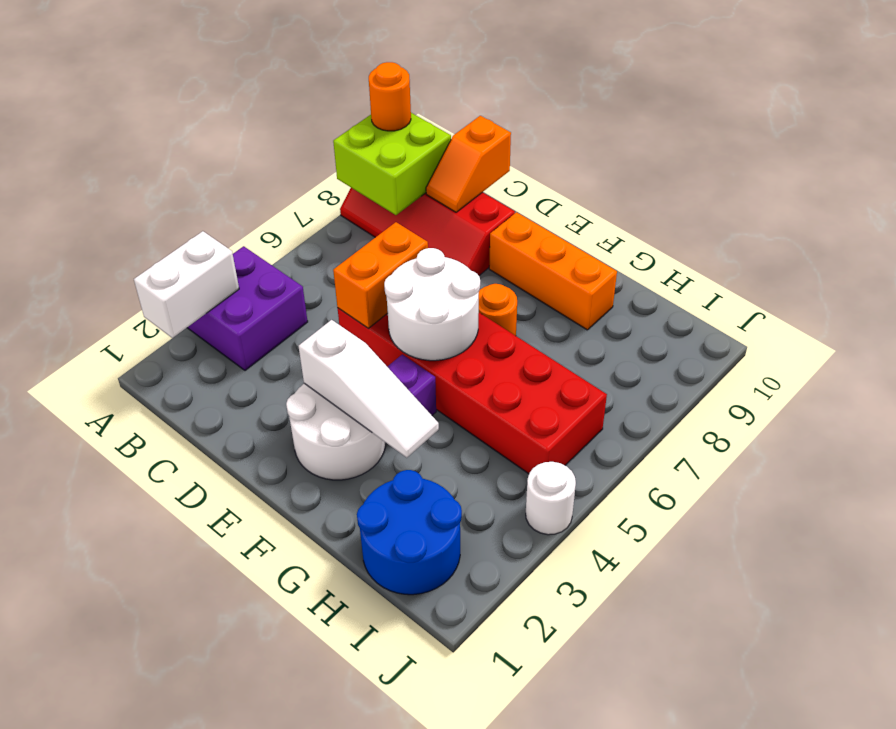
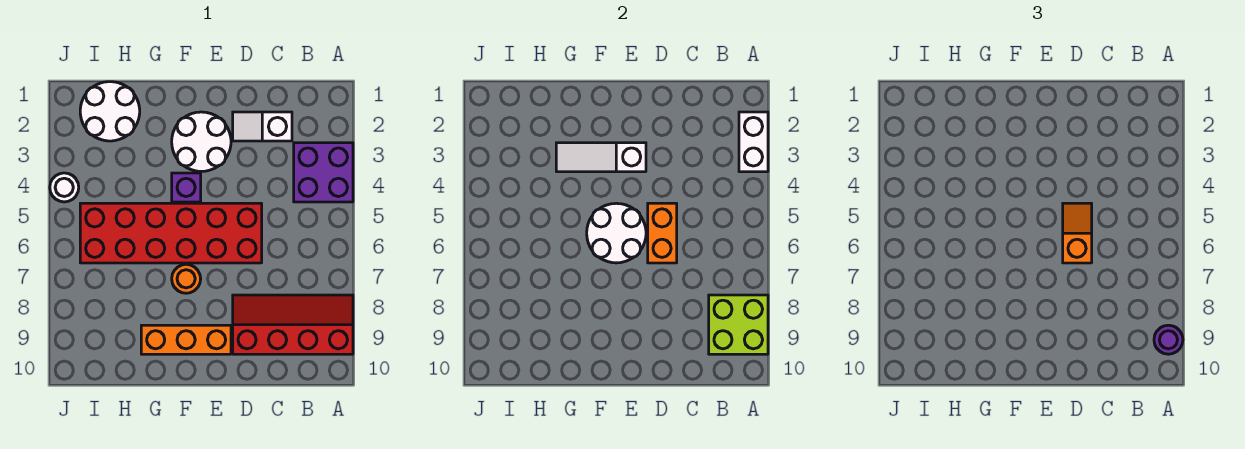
orange 1x1 round brick [369,62,411,131] -> purple 1x1 round brick [1154,325,1183,354]
none -> white 1x2 slope [233,112,292,141]
orange 1x2 slope [426,116,511,212] -> orange 1x2 slope moved to [1063,203,1092,263]
blue 2x2 round brick [357,470,462,595] -> white 2x2 round brick [80,82,140,141]

